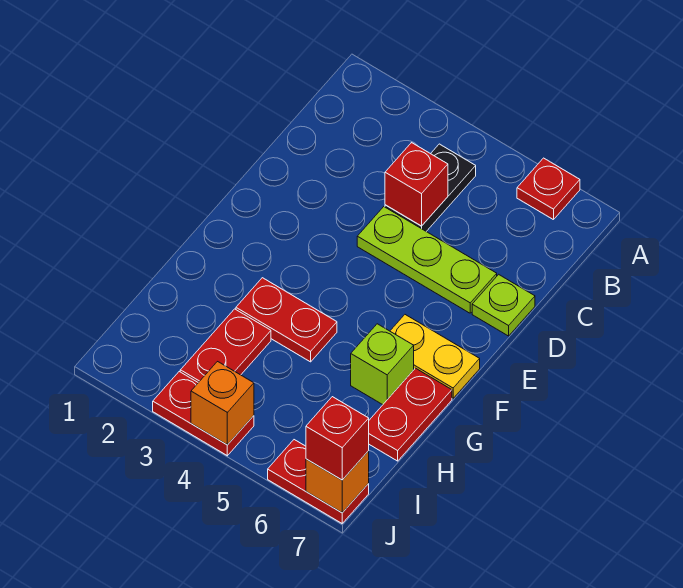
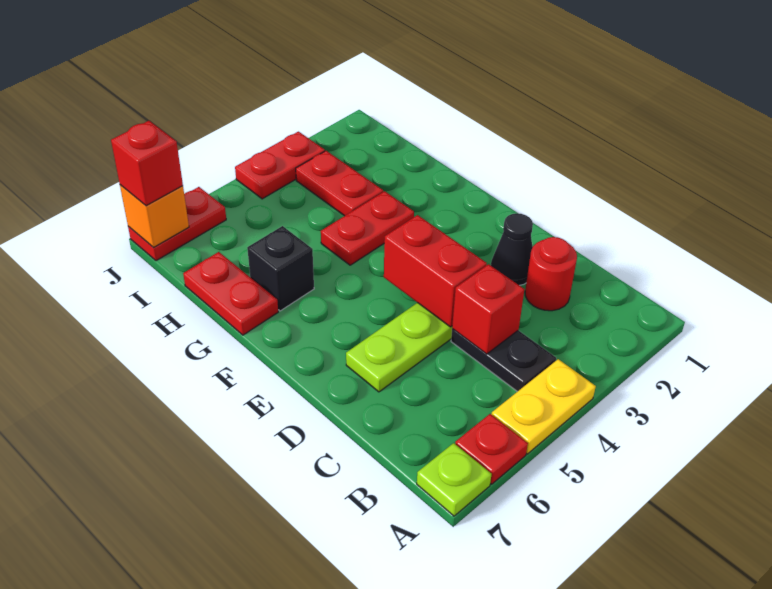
none -> red 1x1 round brick [525,237,577,311]
none -> black 1x1 cone [491,213,533,285]
none -> red 1x2 brick [384,215,487,327]
lime 1x1 plate [472,274,535,336] -> lime 1x1 plate moved to [417,443,491,516]
yellow 1x2 plate [390,315,480,398] -> yellow 1x2 plate moved to [491,359,596,454]
lime 1x1 brick [351,324,414,405] -> black 1x1 brick [247,226,314,311]
orange 1x1 brick [191,362,254,445] -> none

